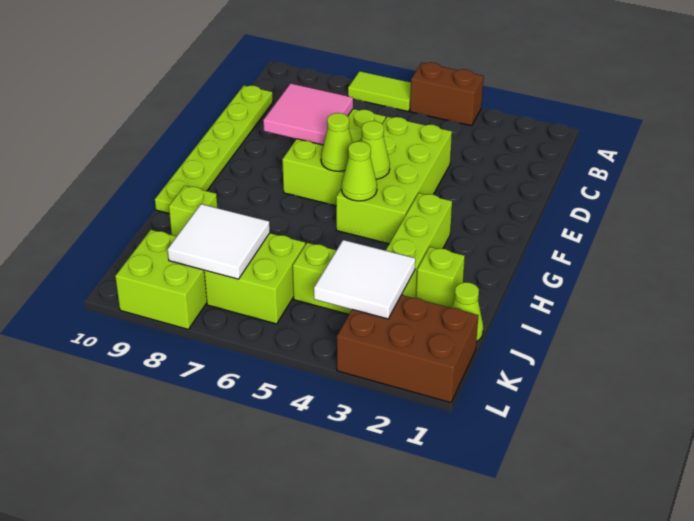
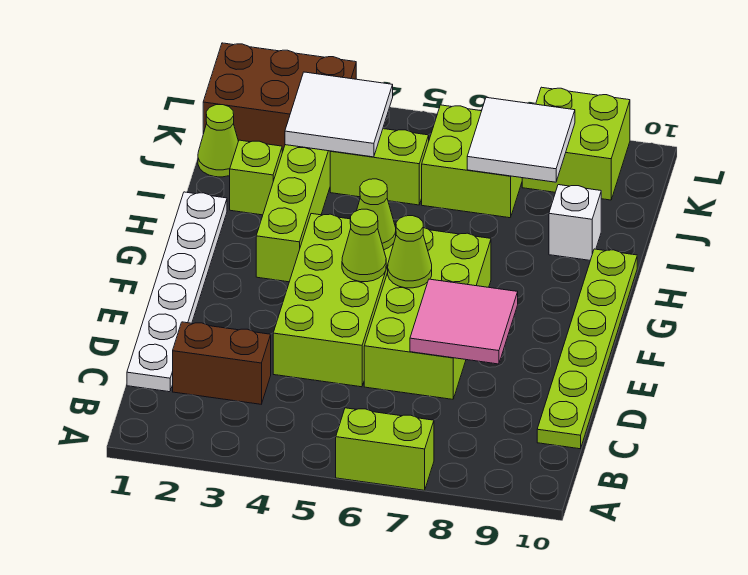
brown 1x2 brick [410,62,484,126] -> brown 1x2 brick moved to [173,322,271,404]
lime 1x2 tile [348,71,411,111] -> lime 1x2 brick [336,408,434,490]
none -> white 1x6 plate [127,192,227,392]
lime 2x3 brick [282,109,386,206] -> lime 2x4 brick [364,228,491,399]
lime 1x1 brick [169,186,217,236] -> white 1x1 brick [549,185,601,260]

